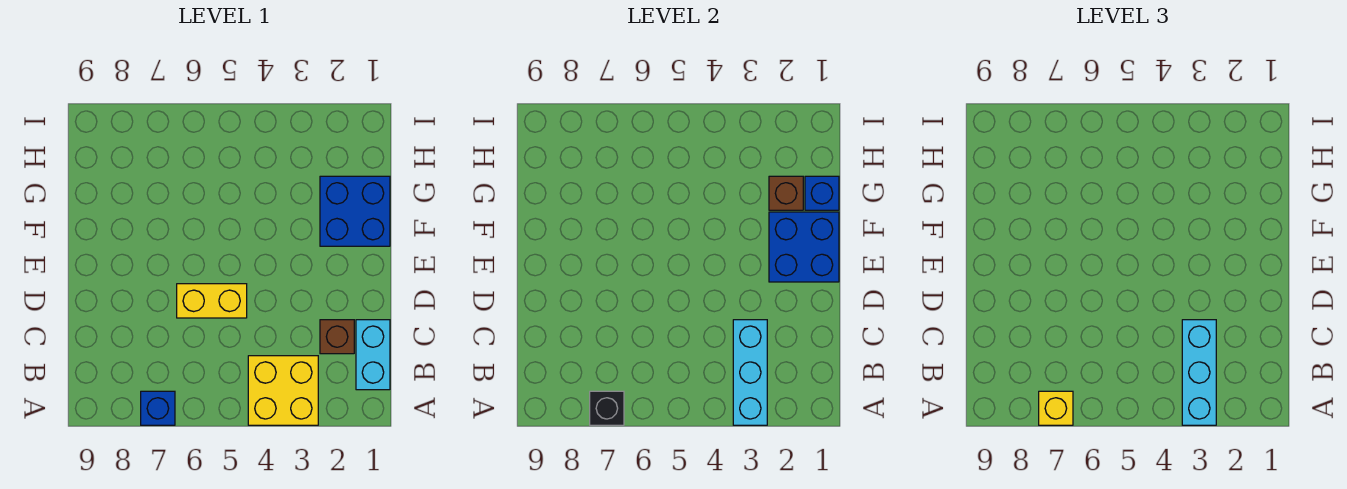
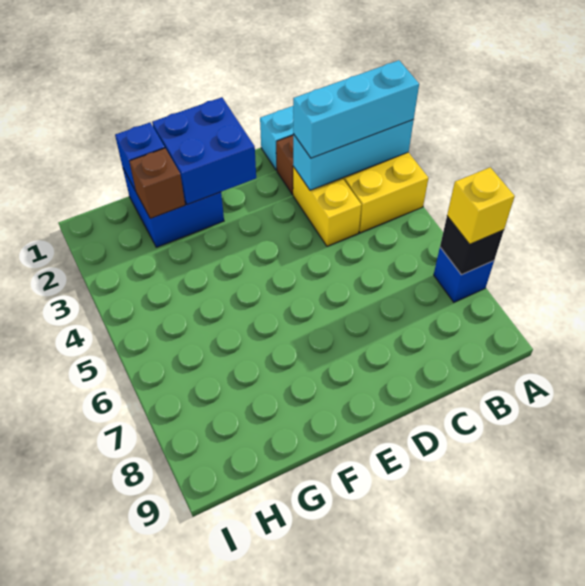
yellow 1x2 brick [177,284,247,318] -> yellow 1x2 brick moved to [293,167,361,246]

